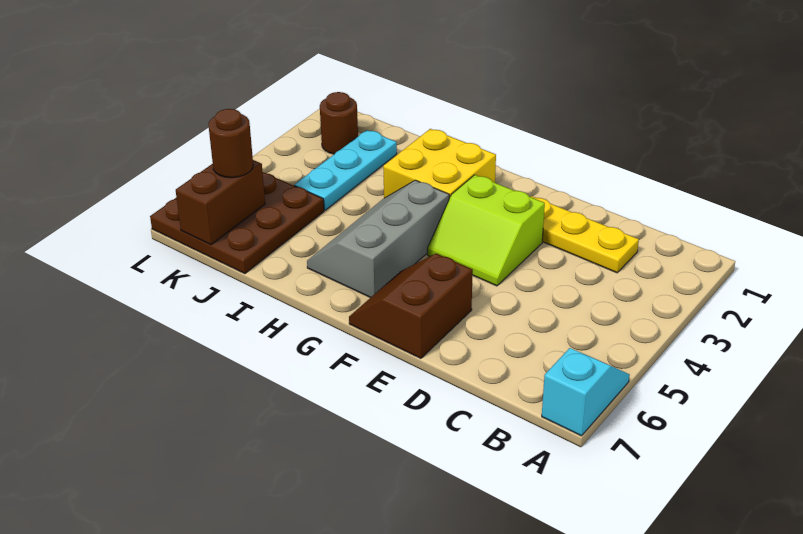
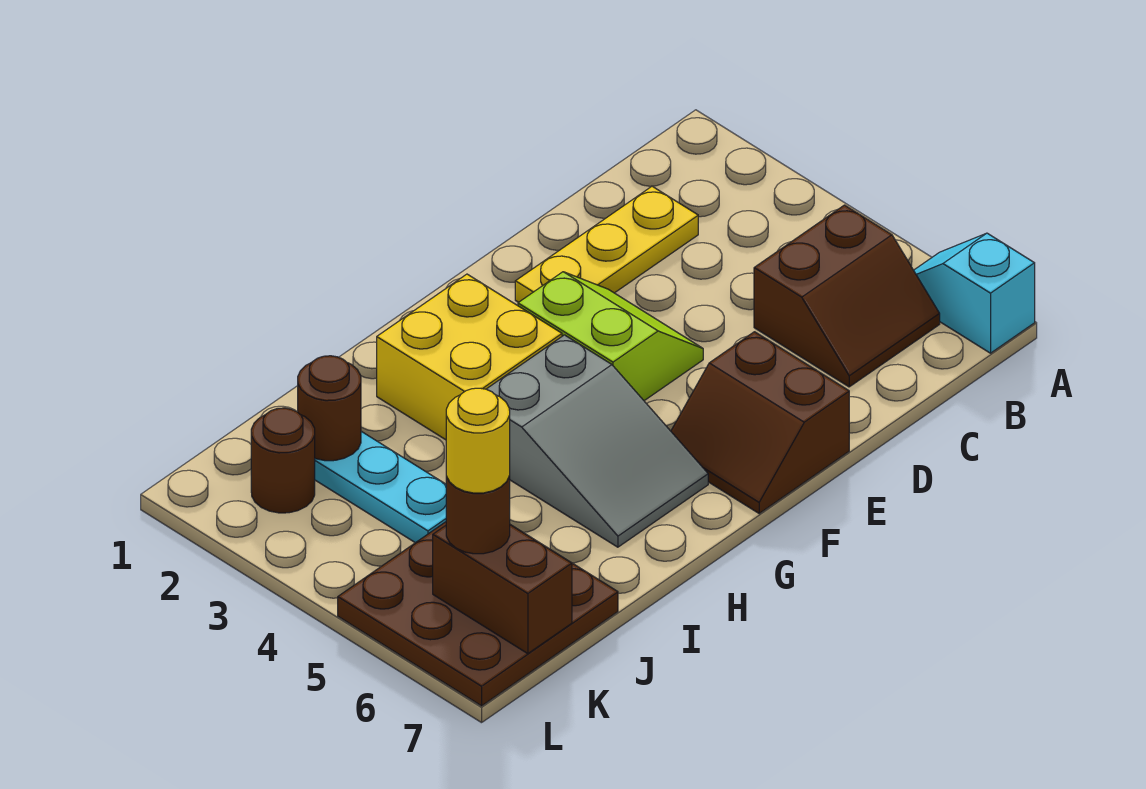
none -> brown 2x2 slope [754,205,940,387]
lime 2x2 slope [427,175,545,286] -> lime 2x2 slope turned to [518,272,703,401]
grey 2x3 slope [307,180,449,298] -> grey 2x3 slope turned to [487,335,708,547]
none -> brown 1x1 round brick [298,356,361,461]
none -> yellow 1x1 round brick [446,388,510,493]

